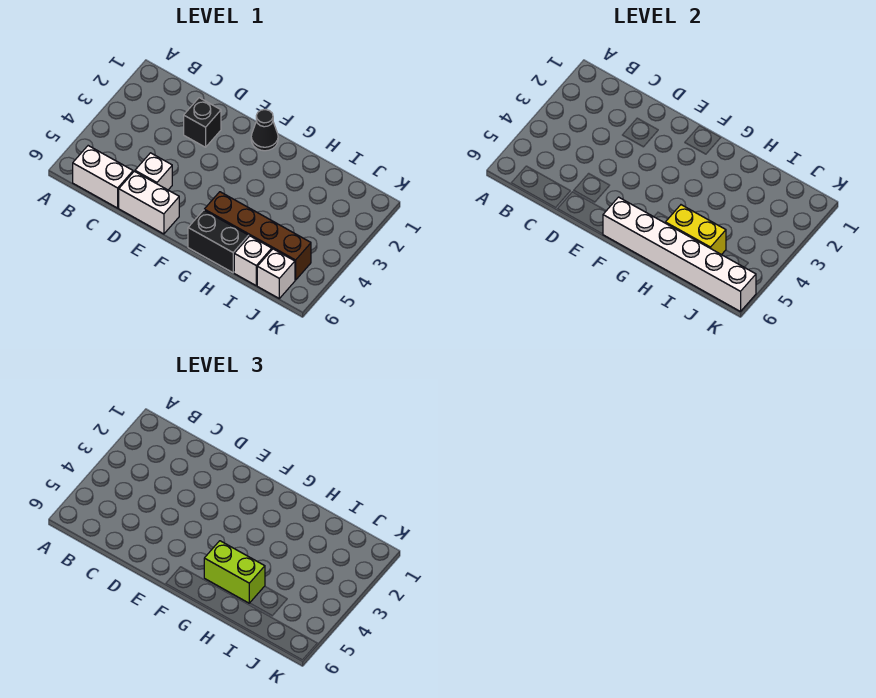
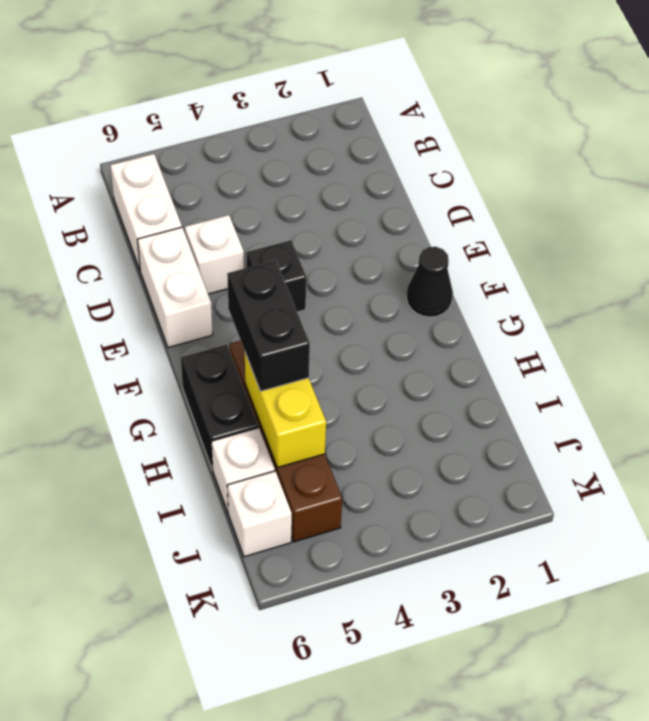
black 1x1 brick [184,98,221,147] -> black 1x1 brick moved to [247,240,306,312]
white 1x6 brick [603,197,756,312] -> none
lime 1x2 brick [204,541,265,603] -> black 1x2 brick [227,260,310,391]

